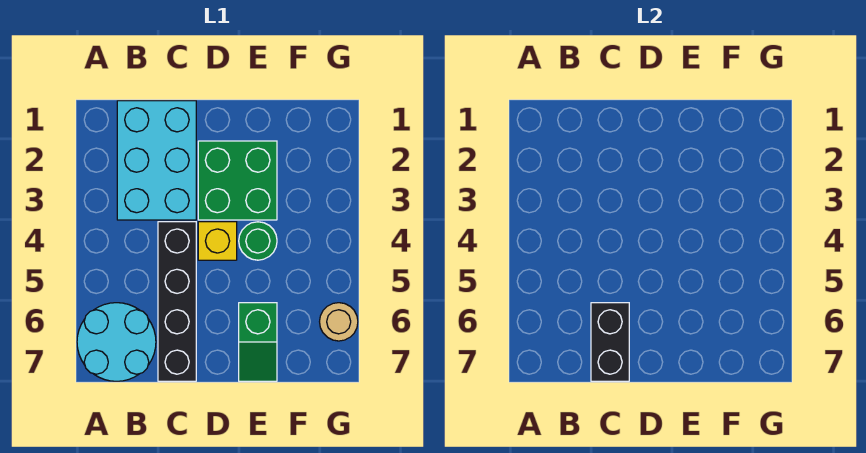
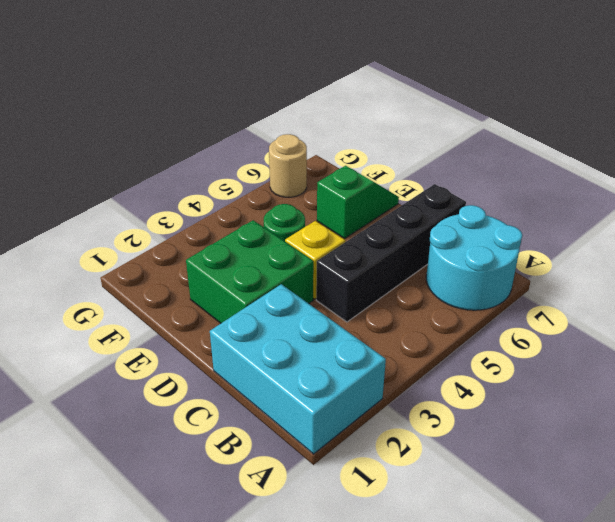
cyan 2x3 brick [117,101,196,220] -> cyan 2x3 brick turned to [210,284,386,454]
black 1x2 brick [591,303,629,381] -> none

